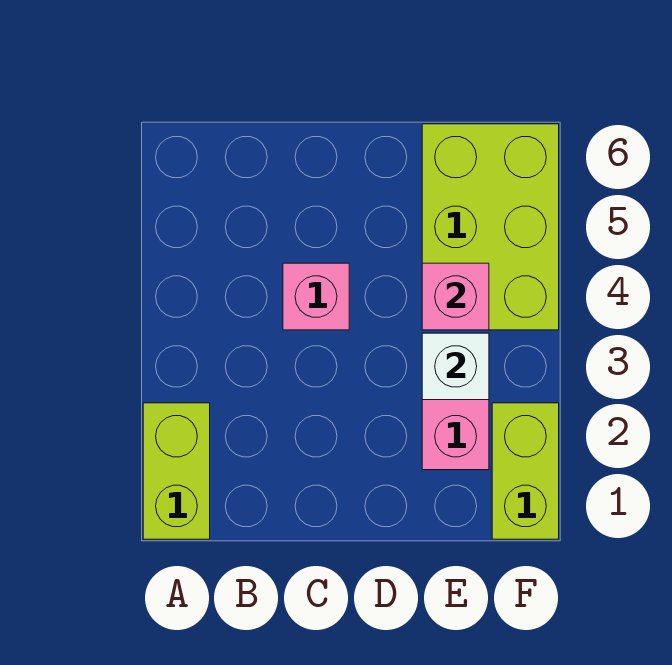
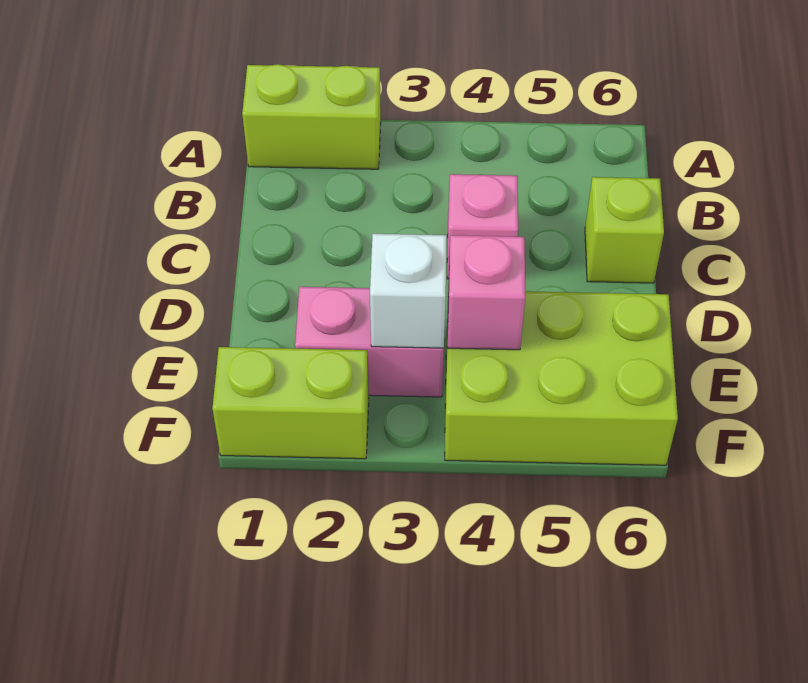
none -> lime 1x1 brick [585,177,664,283]

